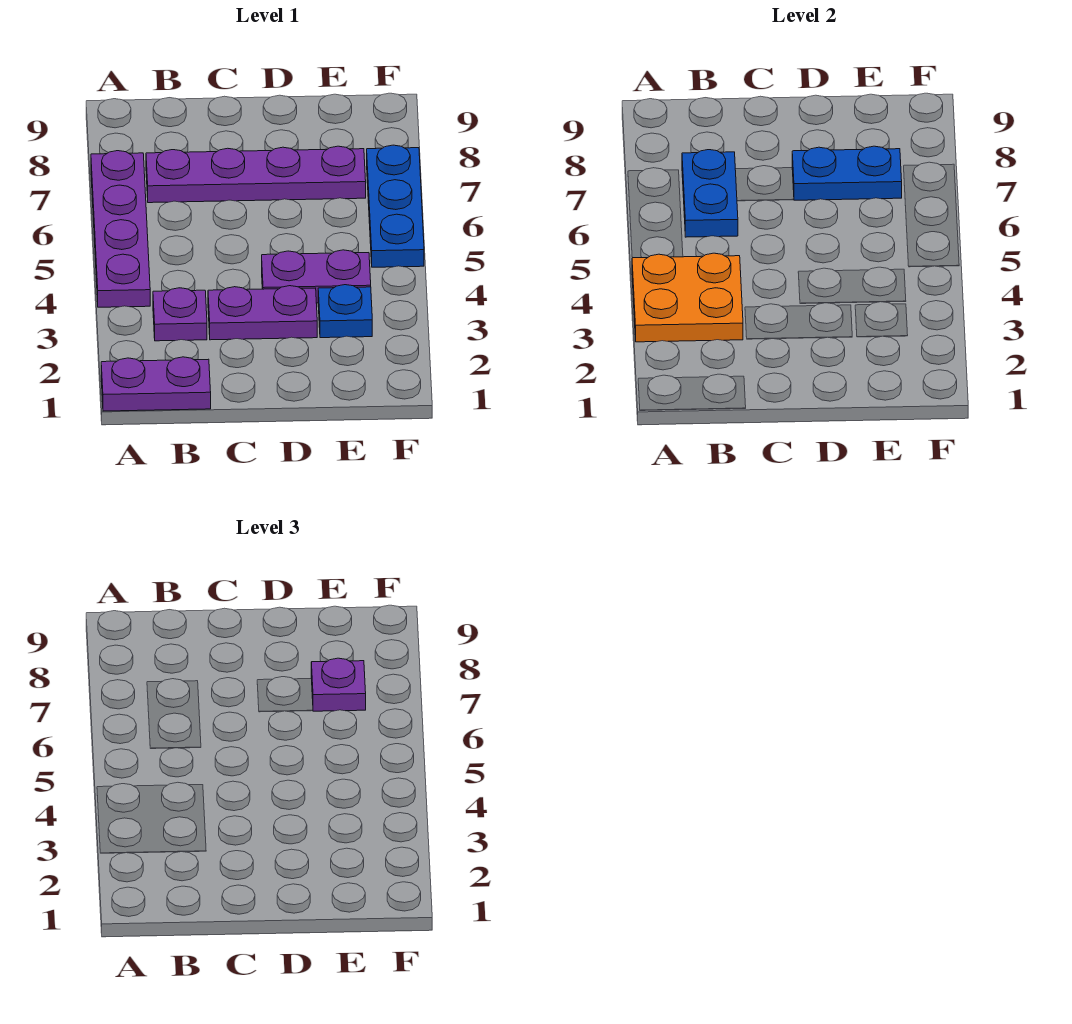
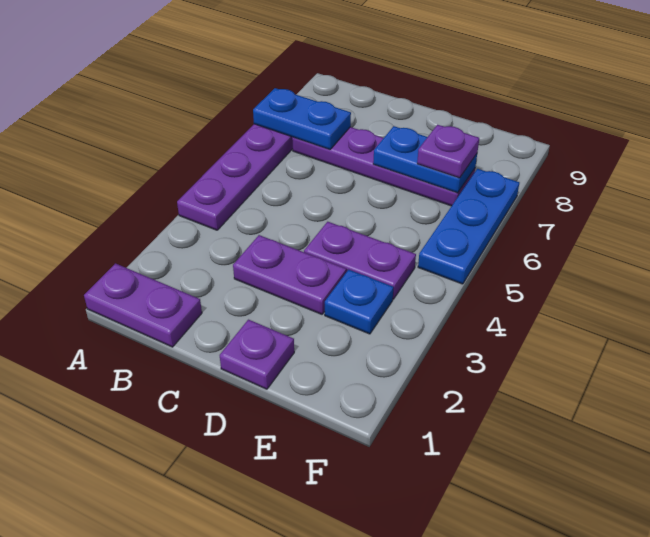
orange 2x2 plate [632,253,743,342] -> none
purple 1x1 plate [153,288,207,341] -> purple 1x1 plate moved to [220,320,294,389]
blue 1x2 plate [682,150,738,237] -> blue 1x2 plate turned to [253,88,351,149]

